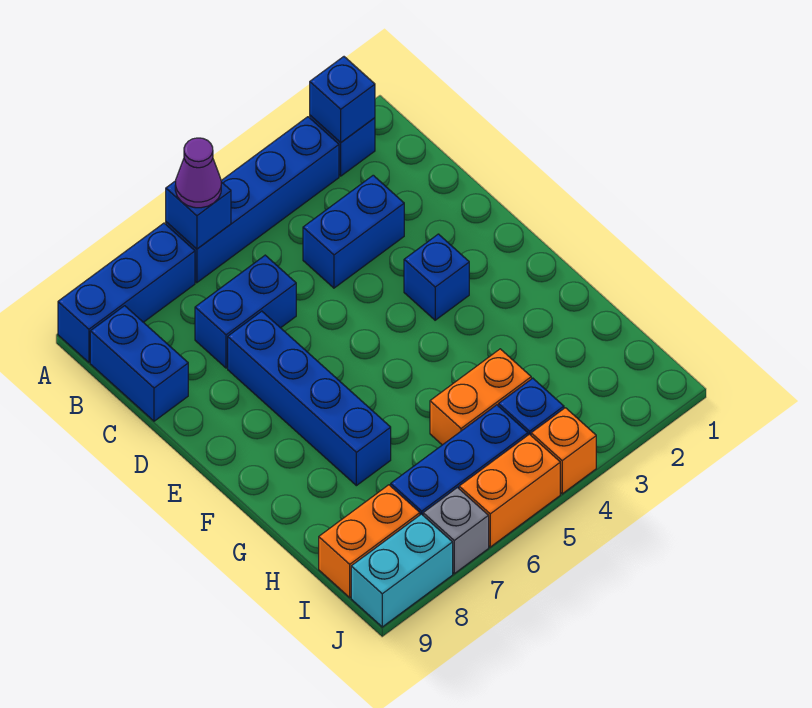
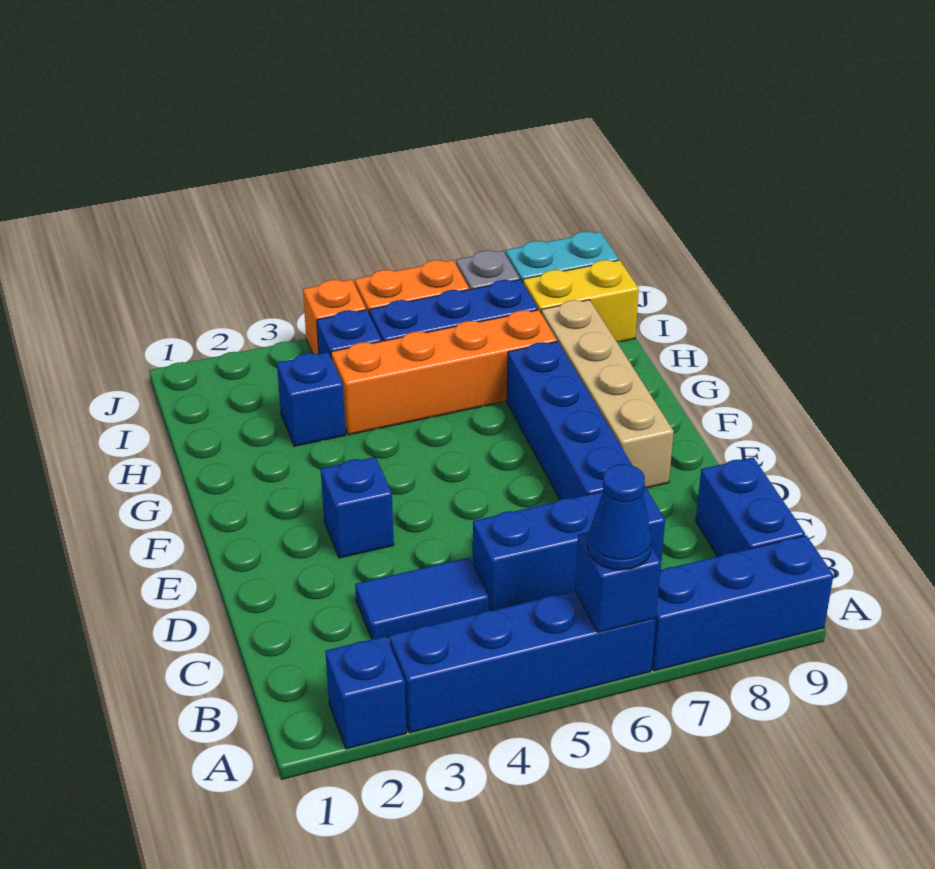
blue 1x1 brick [310,57,375,143] -> blue 1x1 brick moved to [277,352,346,446]
purple 1x1 cone [175,138,221,208] -> blue 1x1 cone [587,464,652,570]
blue 1x2 brick [303,175,404,288] -> blue 1x2 tile [355,557,489,639]
blue 1x2 brick [195,255,296,368] -> blue 1x3 brick [473,485,665,611]
none -> tan 1x4 brick [541,300,674,488]
orange 1x2 brick [430,349,531,445] -> orange 1x4 brick [331,310,557,435]
orange 1x2 brick [319,485,420,597] -> yellow 1x2 brick [523,260,639,342]

